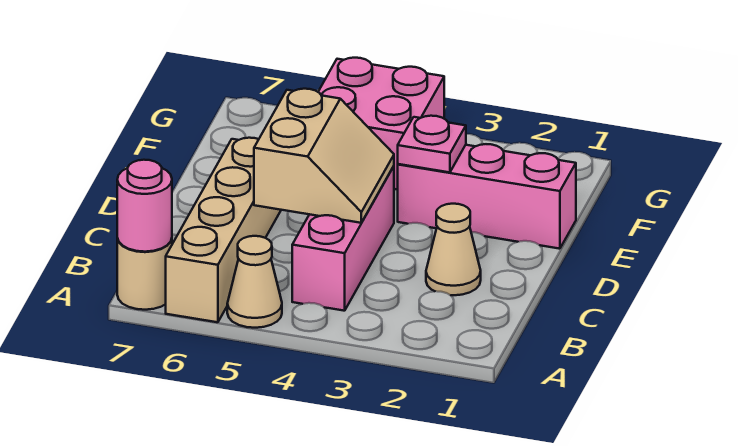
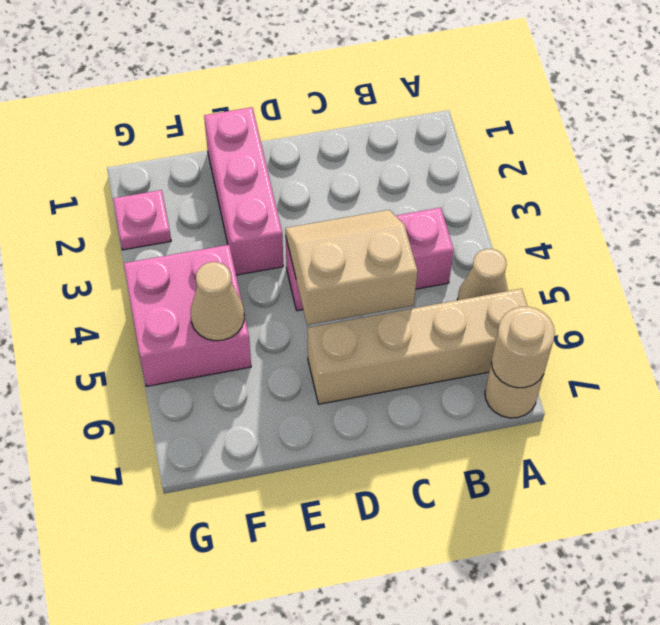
pink 1x1 round brick [117,160,172,252] -> tan 1x1 round brick [491,307,555,388]
tan 1x1 cone [426,204,481,295] -> tan 1x1 cone moved to [191,262,244,341]
pink 1x1 plate [398,116,466,172] -> pink 1x1 plate moved to [113,190,171,250]

